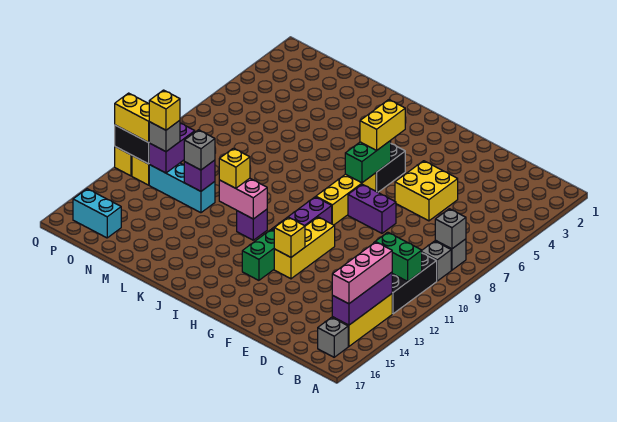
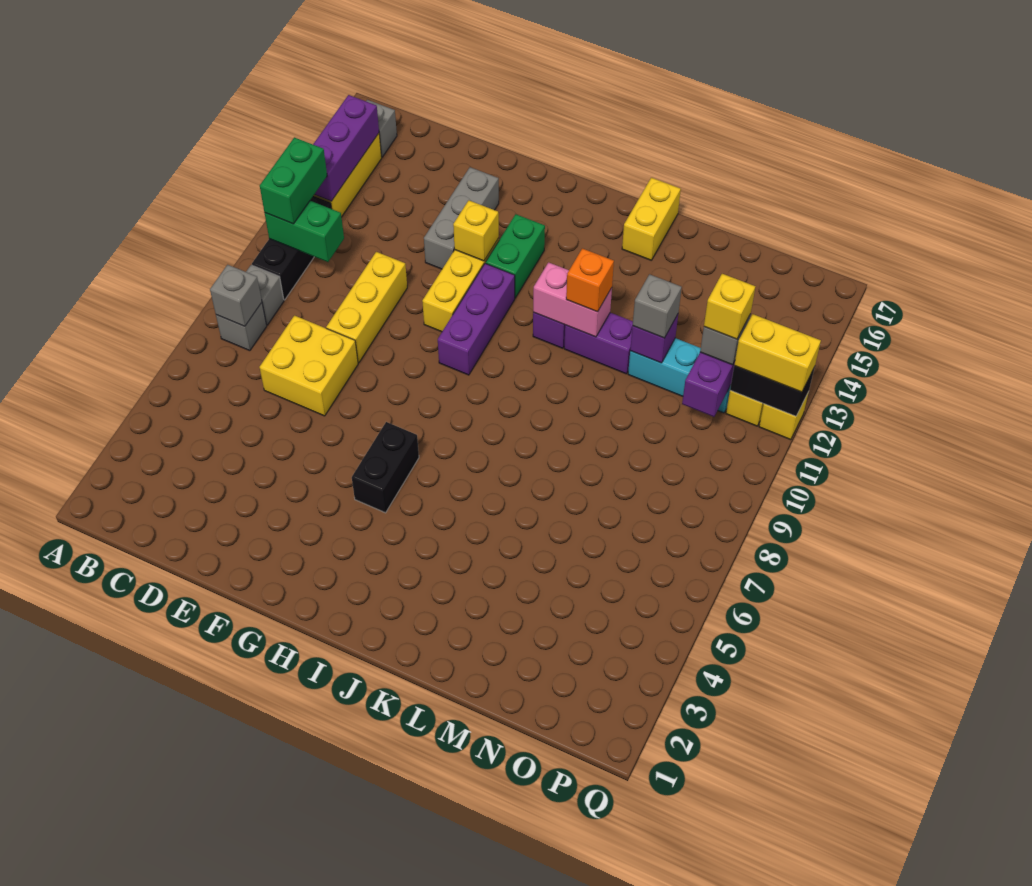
pink 1x3 brick [332,242,392,304] -> none
yellow 2x2 brick [395,161,458,221] -> yellow 2x2 brick moved to [260,316,358,416]
purple 1x2 brick [348,184,396,233] -> purple 1x2 brick moved to [564,313,633,374]
none -> grey 1x3 brick [424,167,499,269]
yellow 1x2 brick [360,100,405,150] -> yellow 1x2 brick moved to [622,178,681,260]
green 1x2 brick [345,141,391,183] -> green 1x2 brick moved to [260,137,327,224]
yellow 1x3 brick [316,173,376,225] -> yellow 1x3 brick moved to [326,252,407,363]
yellow 1x1 brick [219,148,250,188] -> orange 1x1 brick [566,248,614,312]
cyan 1x2 brick [73,189,121,238] -> none

